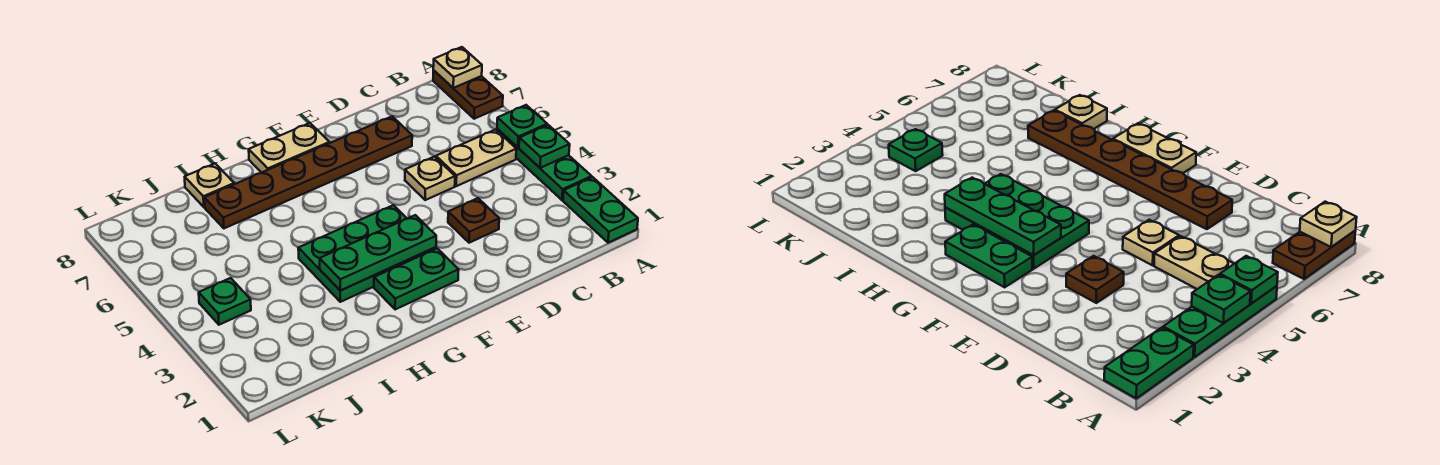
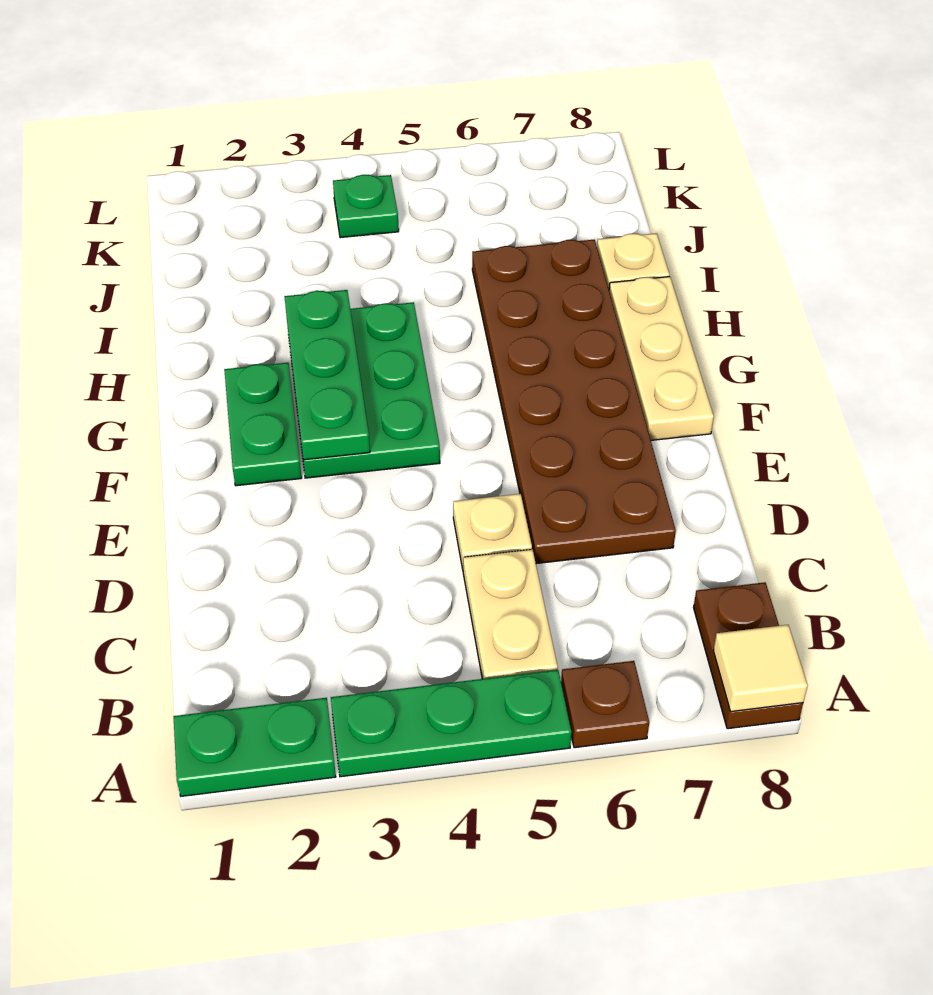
green 1x1 plate [519,125,570,168] -> none
green 1x1 plate [497,105,547,147] -> none
brown 1x2 plate [433,70,503,119] -> brown 1x2 plate turned to [694,582,803,729]
tan 1x1 plate [433,47,482,88] -> tan 1x1 tile [713,625,808,712]
brown 1x1 plate [448,198,499,243] -> brown 1x1 plate moved to [561,661,649,748]
brown 1x6 plate [204,116,412,228] -> brown 2x6 plate [472,240,676,564]
tan 1x2 plate [249,123,329,173] -> tan 1x3 plate [609,277,714,440]

